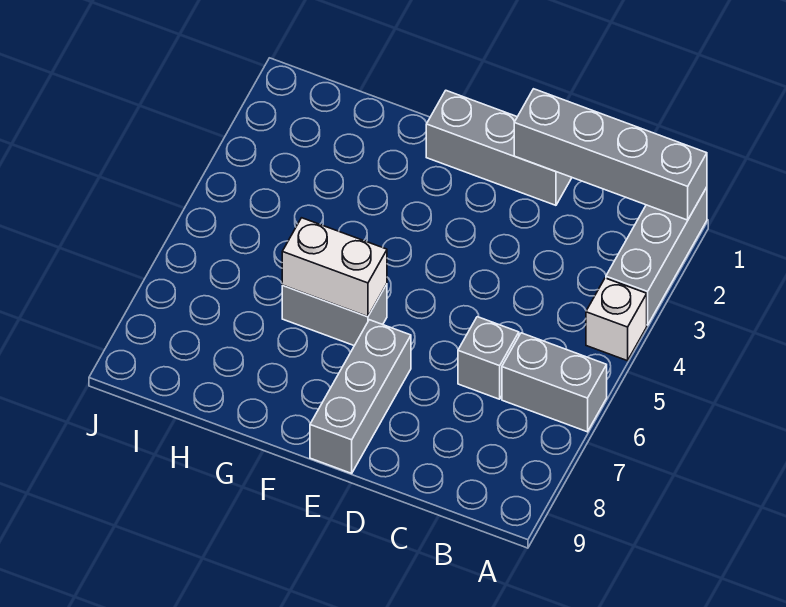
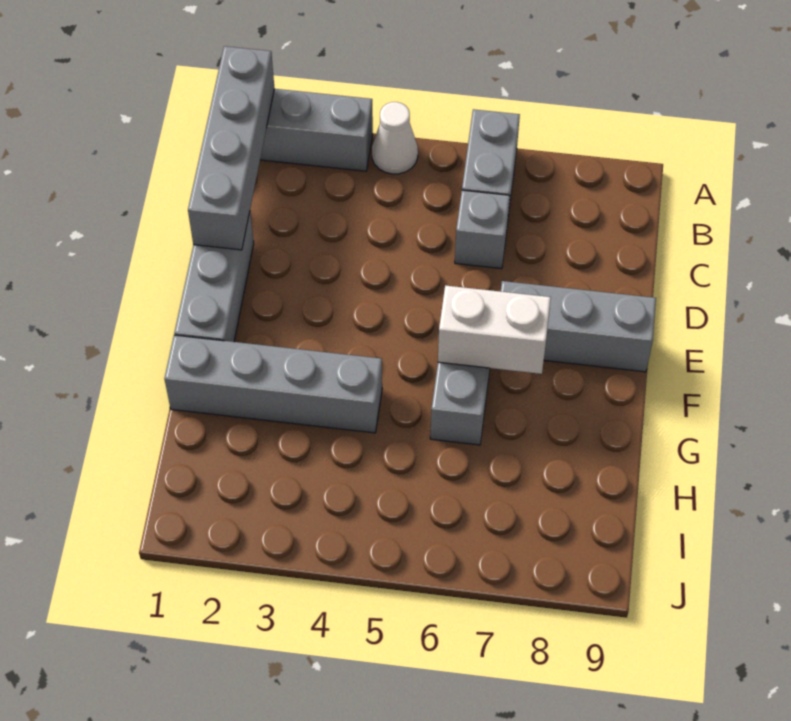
white 1x1 brick [586,278,647,361] -> white 1x1 cone [372,102,418,174]
white 1x2 brick [282,218,387,317] -> white 1x2 brick turned to [438,285,551,374]
none -> grey 1x4 brick [164,335,382,433]

